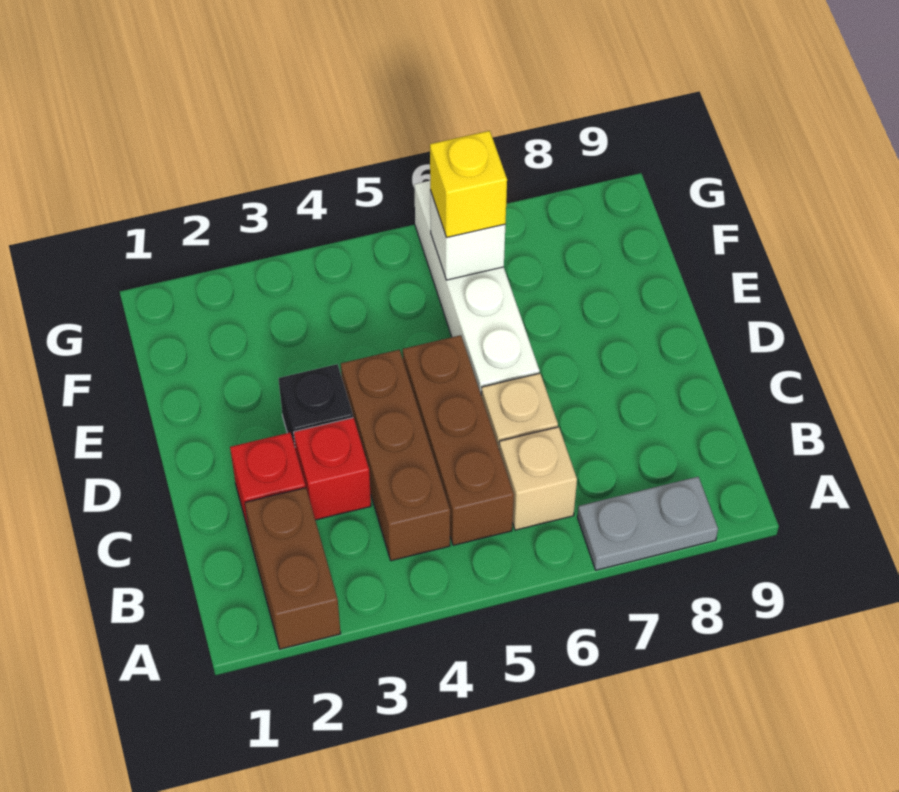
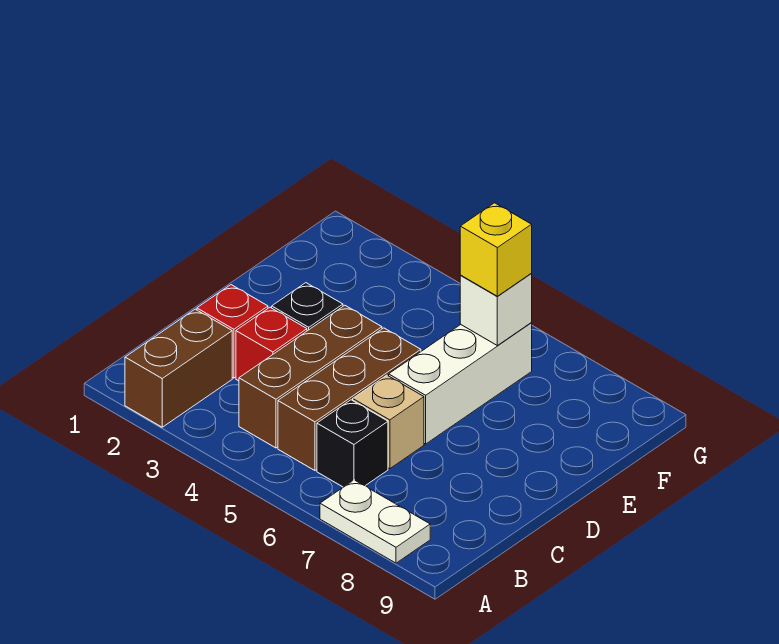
grey 1x2 plate [577,477,718,570] -> white 1x2 plate [320,480,430,563]
tan 1x1 brick [499,427,577,530] -> black 1x1 brick [317,400,388,487]
white 1x4 brick [414,181,540,393] -> white 1x3 brick [389,323,532,444]

